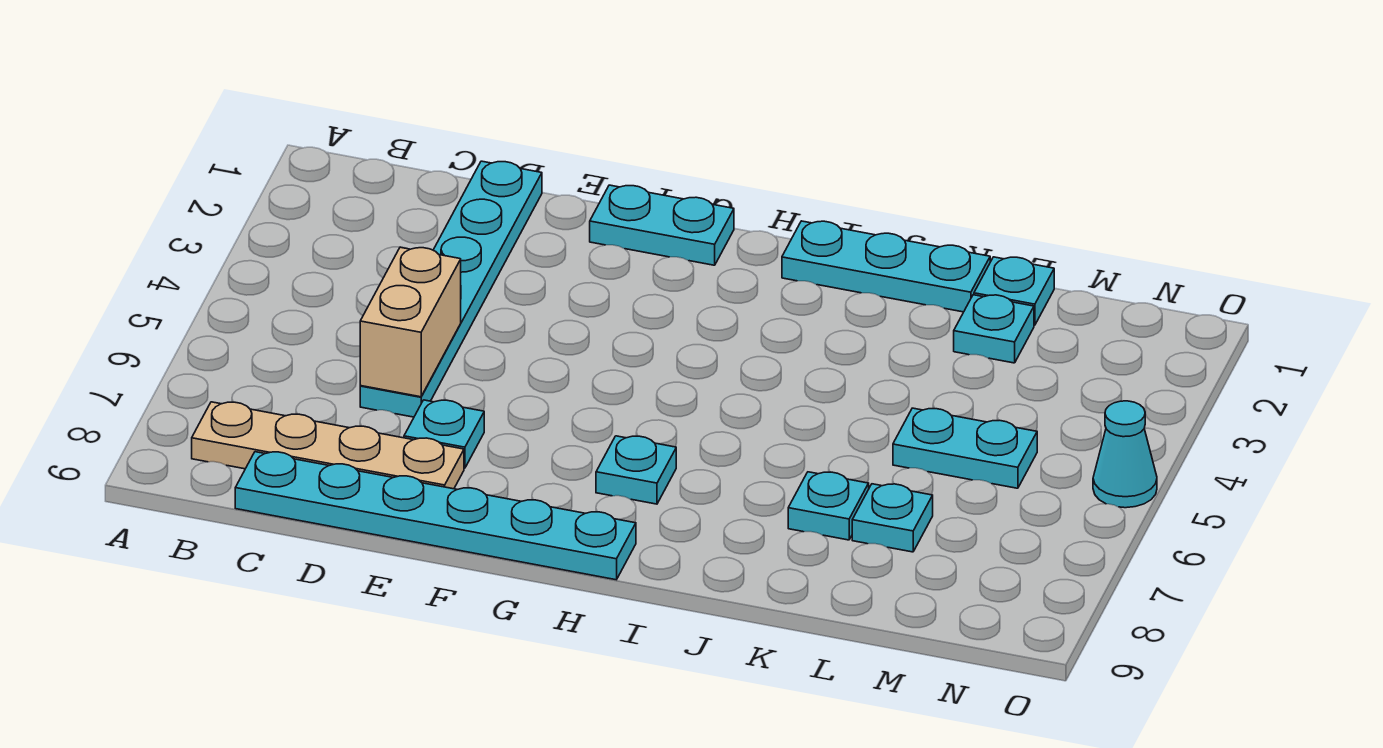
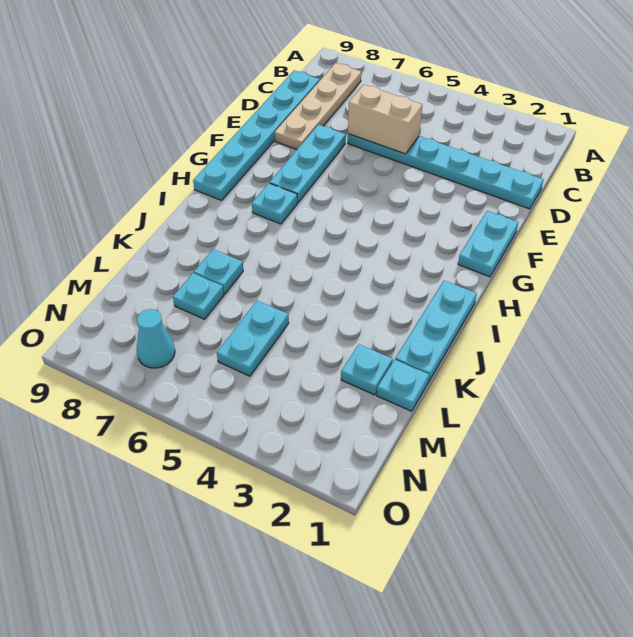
cyan 1x1 plate [404,400,484,468] -> cyan 1x3 plate [270,125,346,202]
cyan 1x1 cone [1093,401,1157,508] -> cyan 1x1 cone moved to [137,309,175,368]

